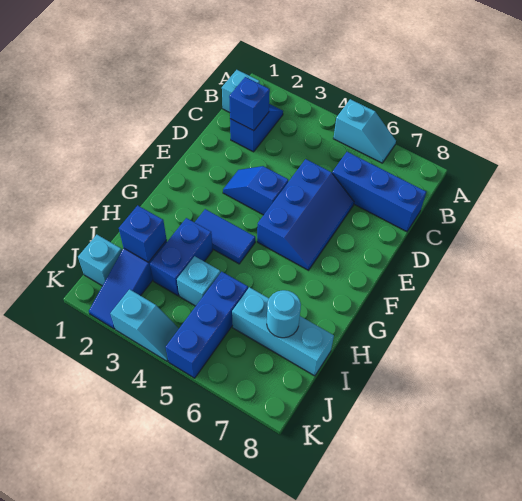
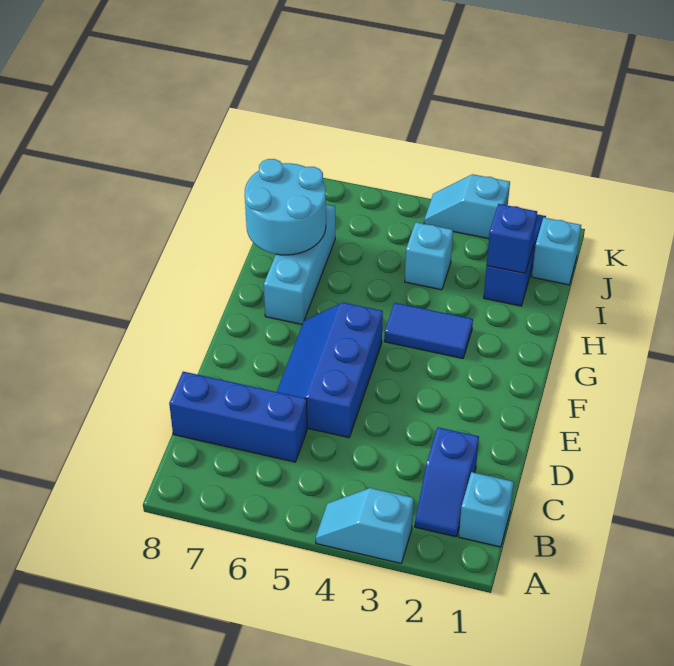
cyan 1x2 slope [333,99,396,163] -> cyan 1x2 slope moved to [315,488,414,563]
blue 1x1 brick [229,77,270,131] -> none
blue 1x2 slope [223,166,288,215] -> none
blue 1x2 brick [150,218,213,296] -> none
blue 1x3 brick [166,272,248,378] -> none
cyan 1x3 brick [232,287,334,376] -> cyan 1x3 brick turned to [264,204,335,324]
cyan 1x1 round brick [267,290,301,338] -> cyan 2x2 round brick [245,159,326,255]

